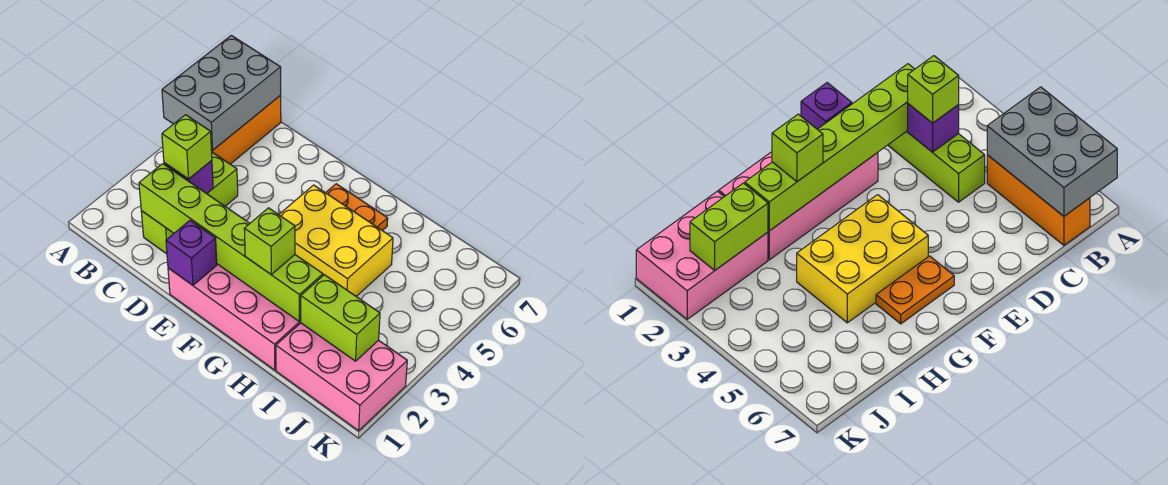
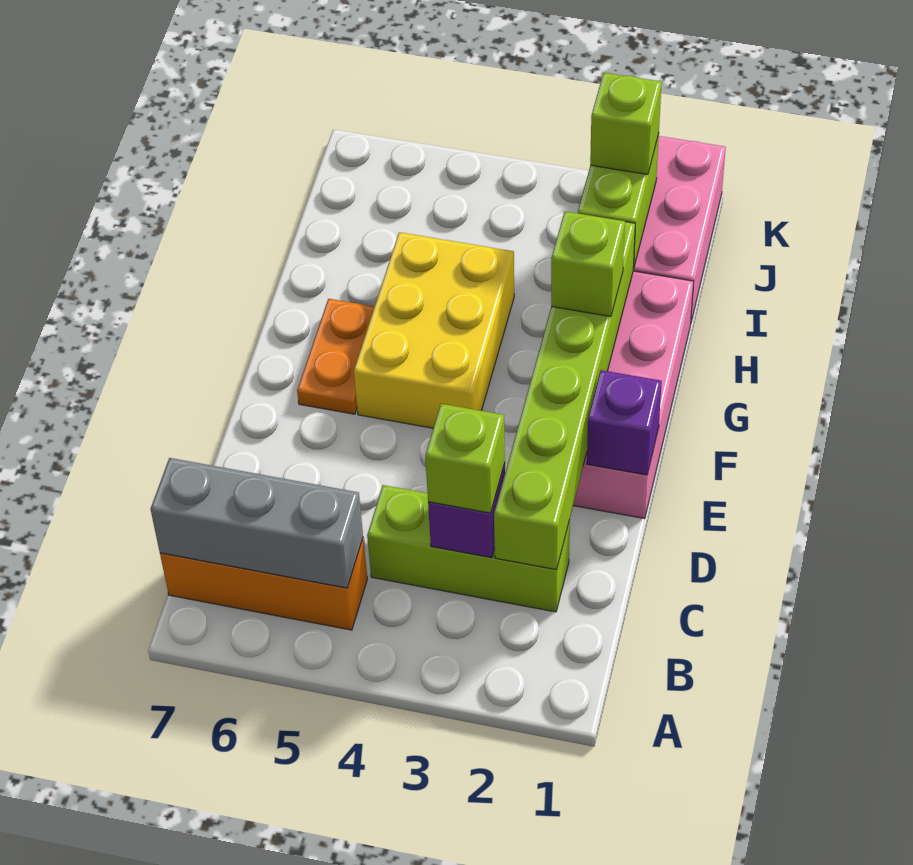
grey 2x3 brick [162,35,281,150] -> grey 1x3 brick [151,458,363,588]
none -> lime 1x1 brick [590,73,662,174]

